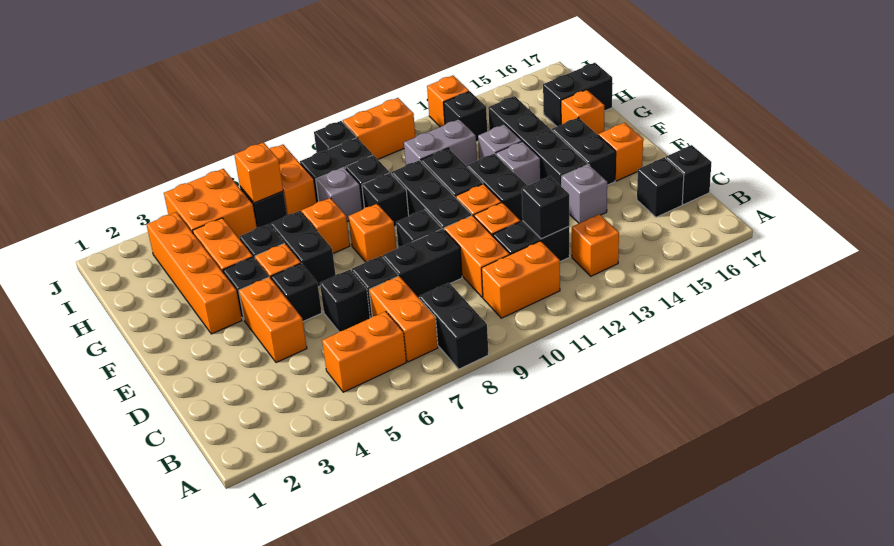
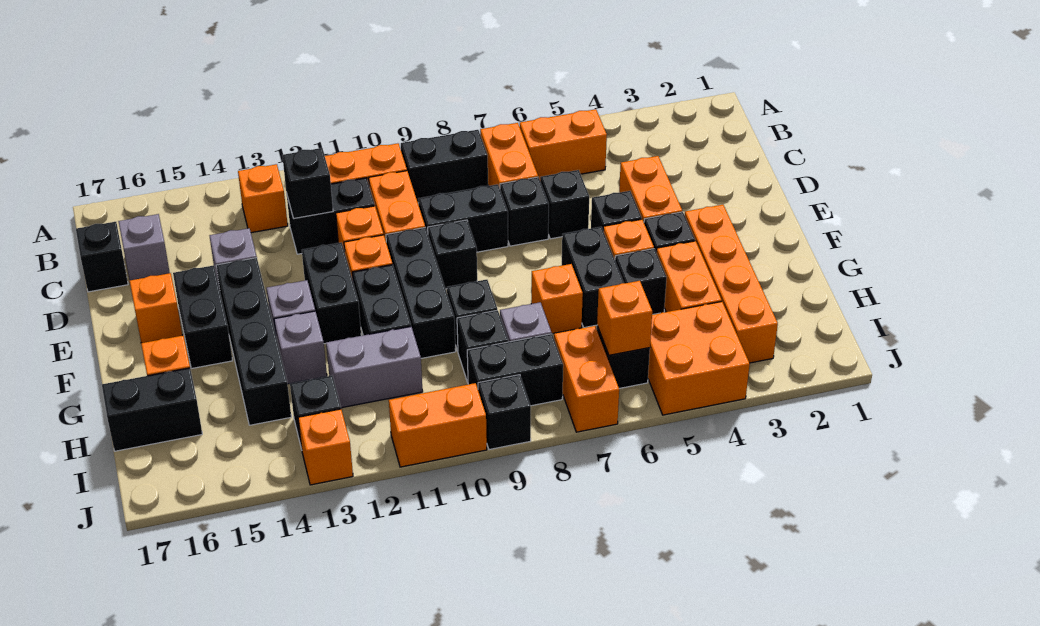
black 1x2 brick [419,283,489,369] -> black 1x2 brick turned to [401,130,488,203]
black 1x1 brick [637,157,684,217] -> grey 1x1 brick [118,214,170,280]
orange 1x1 brick [348,204,396,262] -> none

